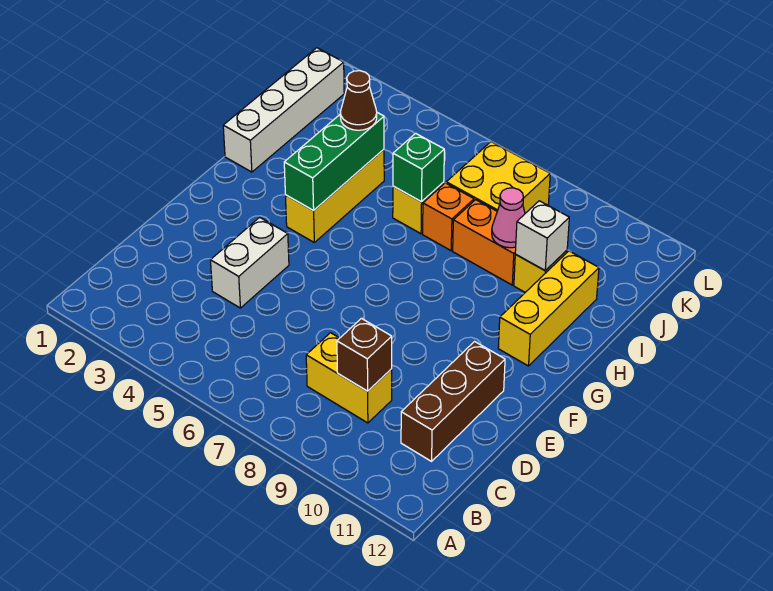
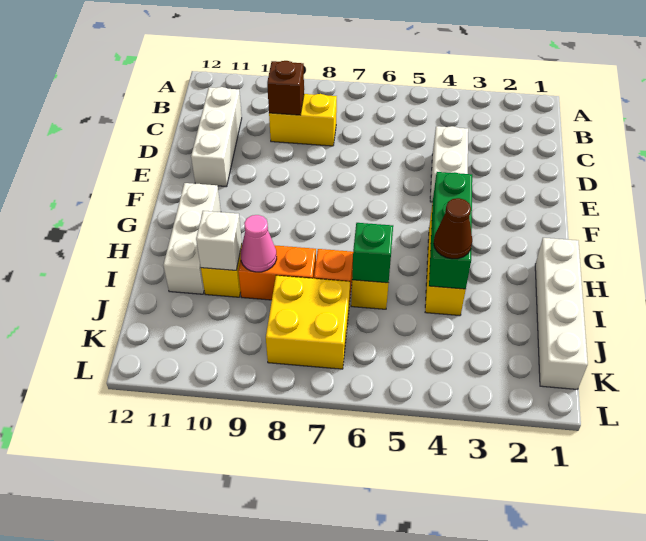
brown 1x3 brick [401,342,505,461] -> white 1x3 brick [191,87,242,187]
yellow 1x3 brick [498,251,599,366] -> white 1x3 brick [163,183,221,294]

